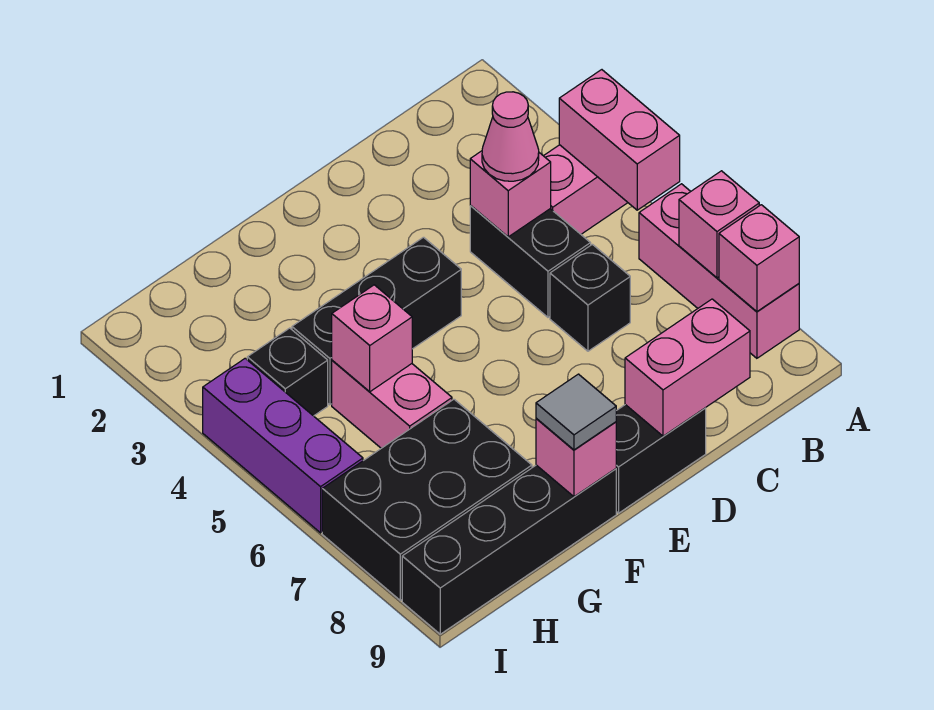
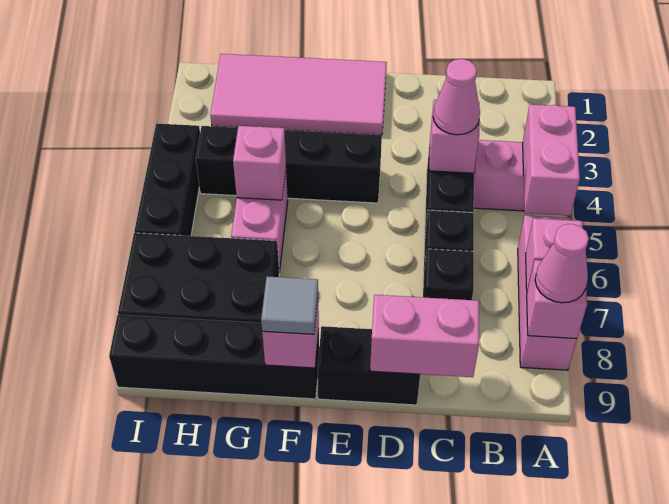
none -> pink 1x1 cone [535,224,589,303]
none -> black 1x1 brick [423,249,474,300]
none -> pink 2x4 tile [210,54,387,135]
purple 1x3 brick [203,358,363,533] -> black 1x3 brick [134,123,200,236]

